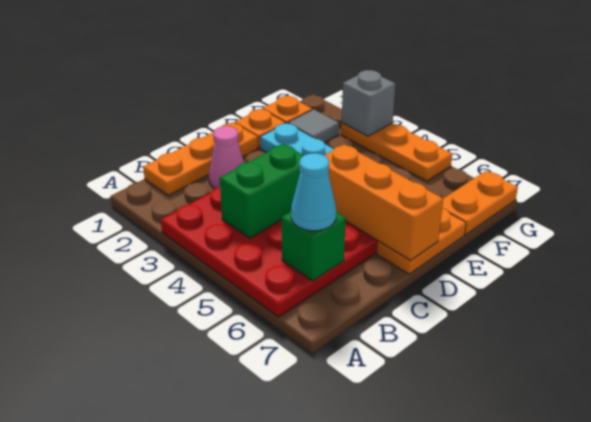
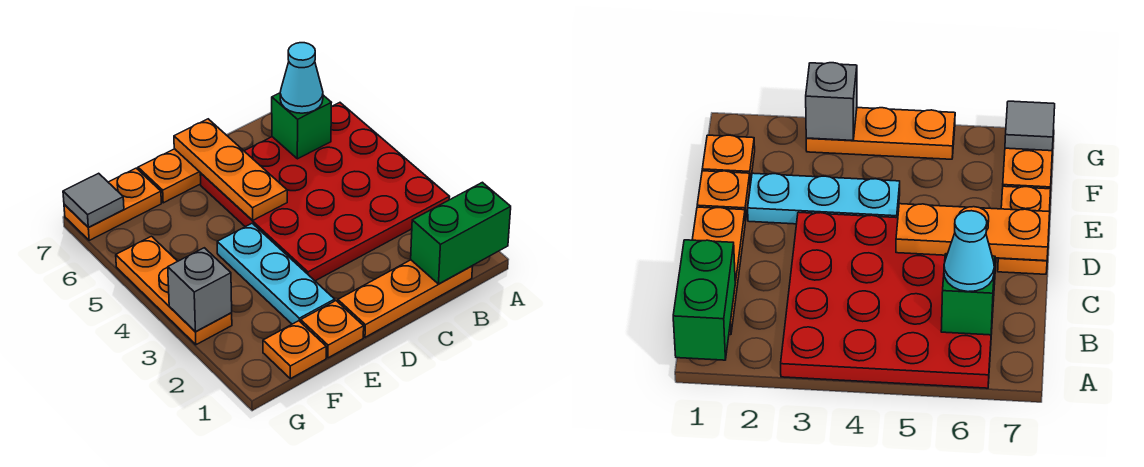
green 1x2 brick [220,144,304,238] -> green 1x2 brick moved to [411,182,511,284]
pink 1x1 cone [209,126,244,188] -> none
orange 1x3 brick [324,144,443,261] -> orange 1x3 plate [174,119,287,221]
grey 1x1 tile [288,109,339,143] -> grey 1x1 tile moved to [63,173,124,228]

